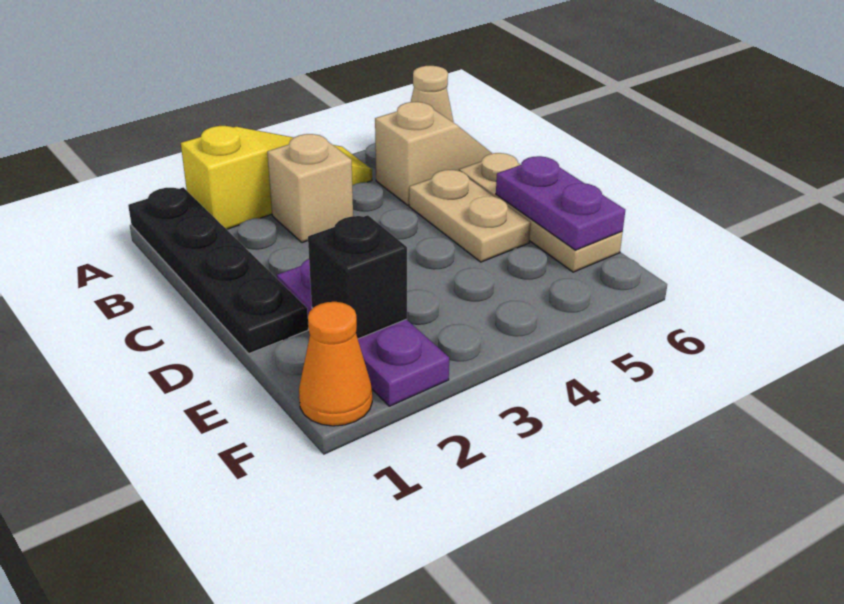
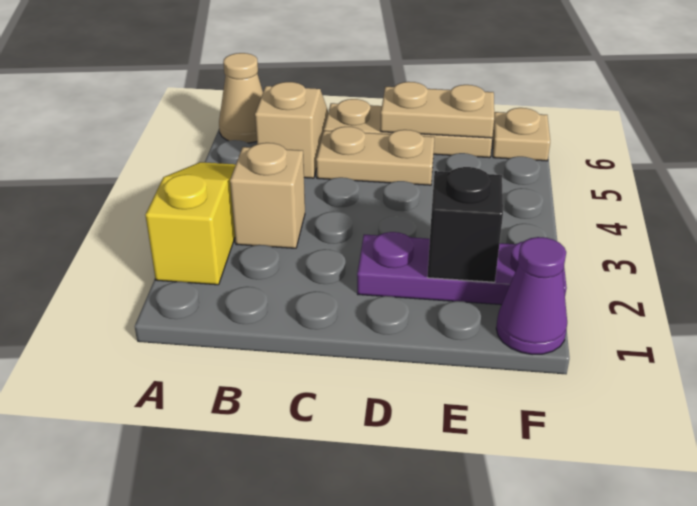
black 1x4 plate [128,187,309,353] -> none
purple 1x2 plate [496,156,625,250] -> tan 1x2 plate [380,82,494,138]
orange 1x1 cone [299,302,372,426] -> purple 1x1 cone [496,237,567,355]
none -> tan 1x1 plate [493,108,550,161]

